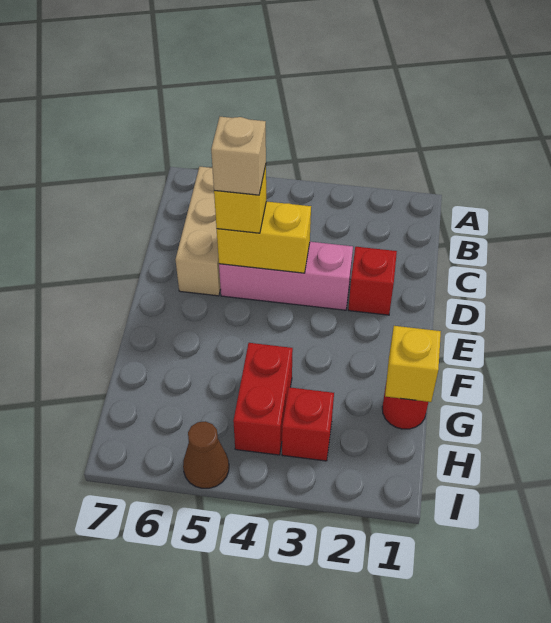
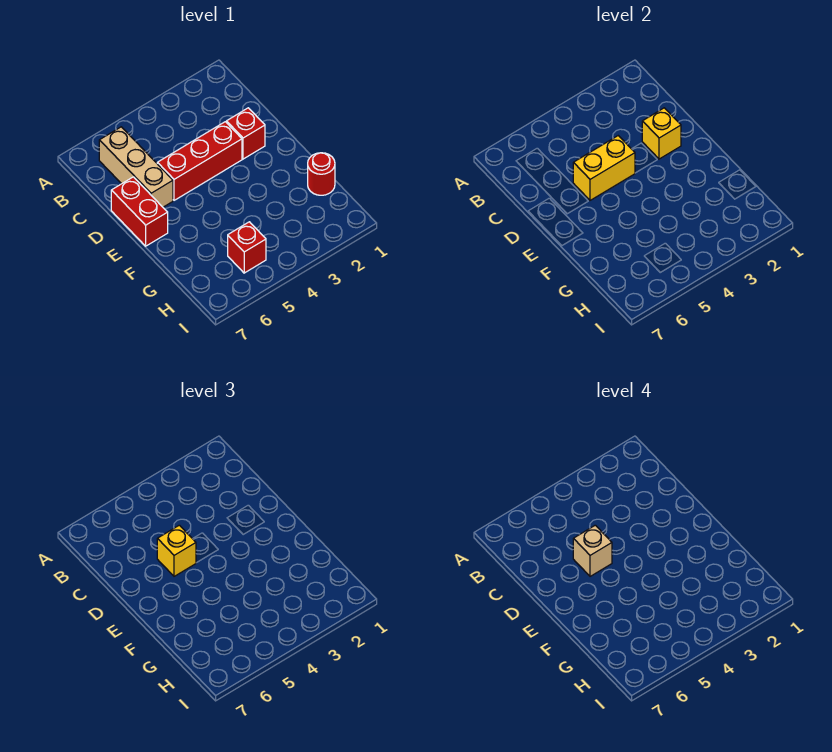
pink 1x3 brick [219,242,353,310] -> red 1x3 brick [157,122,242,200]
yellow 1x1 brick [385,326,441,402] -> yellow 1x1 brick moved to [642,108,681,159]
red 1x2 brick [233,343,293,455] -> red 1x2 brick moved to [111,177,168,246]
red 1x1 brick [282,387,334,461] -> red 1x1 brick moved to [228,222,266,273]
brown 1x1 cone [183,421,229,488] -> none

